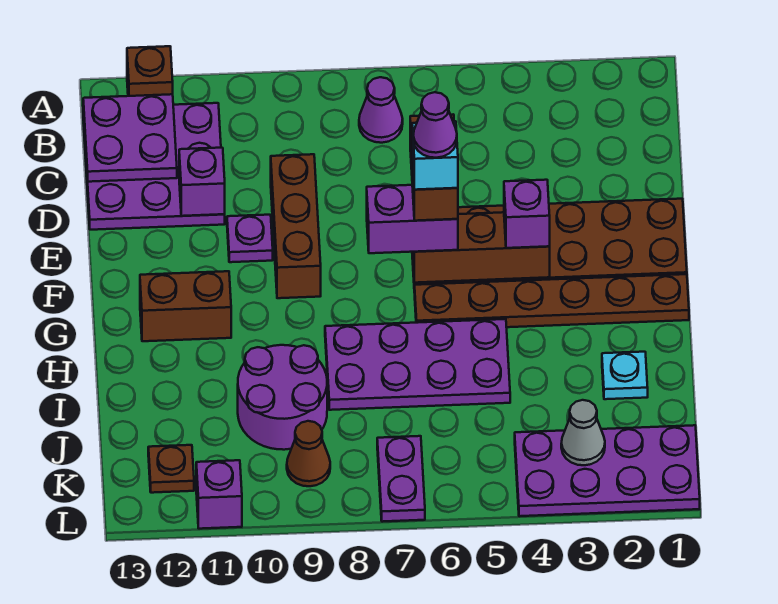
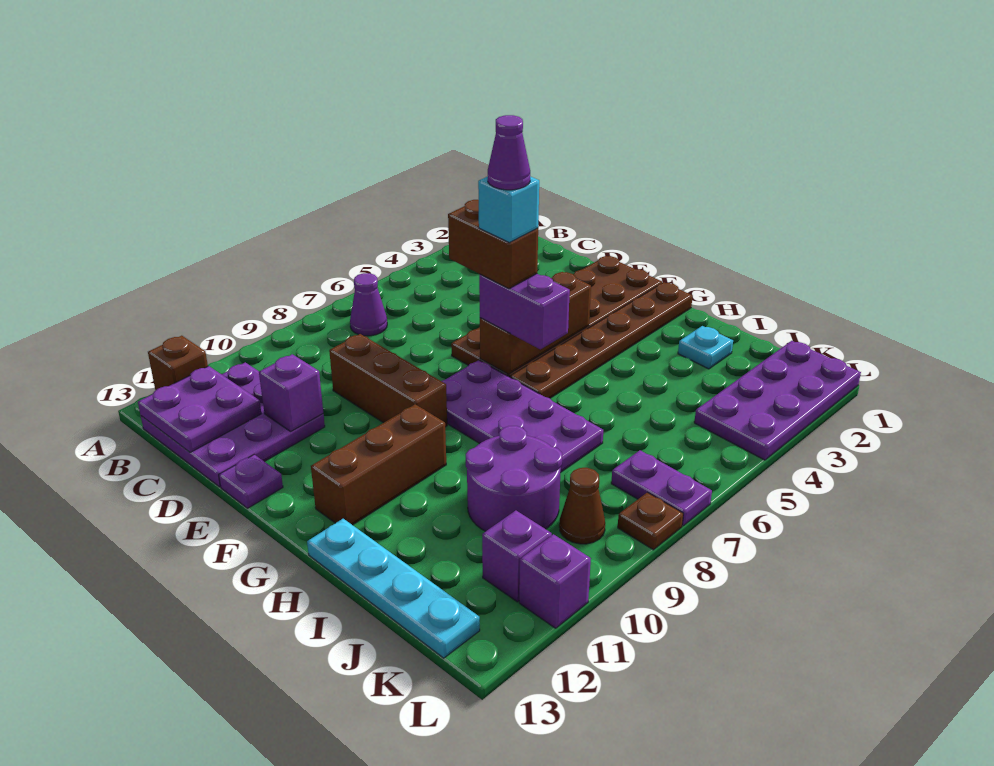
purple 1x1 plate [227,215,273,262] -> purple 1x1 plate moved to [219,455,283,508]
purple 1x1 brick [504,180,550,248] -> purple 1x1 brick moved to [482,511,552,602]
purple 1x2 brick [367,185,458,253] -> purple 1x2 brick turned to [479,274,570,349]
brown 1x2 brick [140,271,231,341] -> brown 1x3 brick [311,404,446,525]
purple 2x4 plate [325,319,510,410] -> purple 2x4 plate turned to [442,360,603,473]
none -> cyan 1x4 plate [307,519,480,658]
grey 1x1 cone [561,400,605,465] -> none
brown 1x1 plate [148,445,194,493] -> brown 1x1 plate moved to [618,492,683,550]

